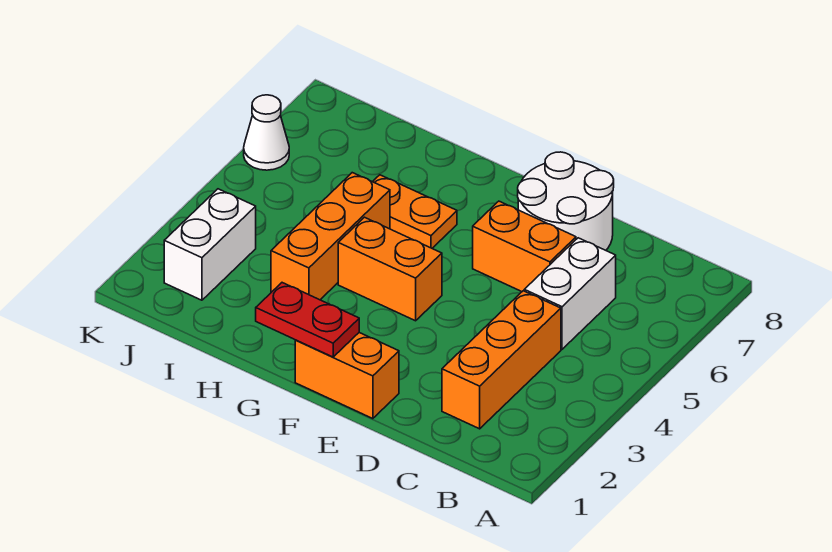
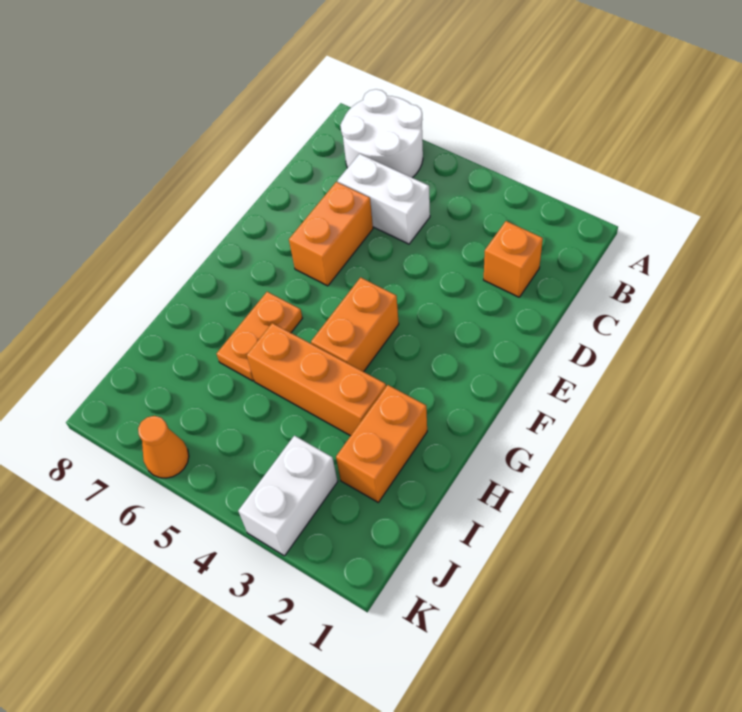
orange 1x3 brick [442,291,561,429] -> orange 1x1 brick [484,221,543,297]
white 2x2 round brick [518,152,614,250] -> white 2x2 round brick moved to [340,89,423,178]
orange 1x2 brick [295,333,399,419] -> orange 1x2 brick moved to [336,385,427,502]
red 1x2 plate [256,283,359,357] -> none
white 1x2 brick [164,189,256,300] -> white 1x2 brick turned to [238,436,338,556]
white 1x1 cone [244,95,289,170] -> orange 1x1 cone [138,416,189,478]

